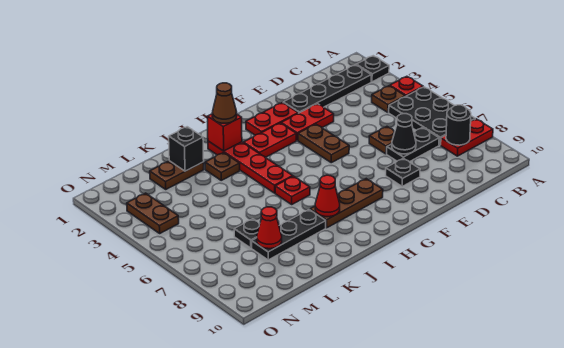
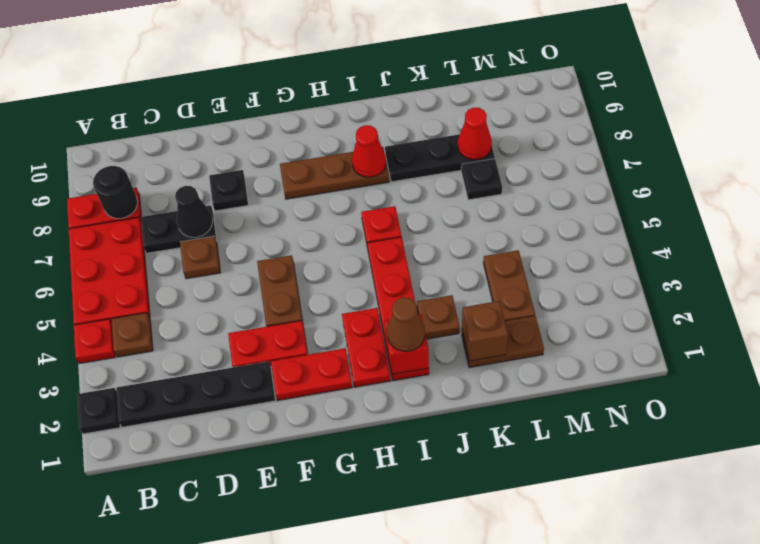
black 2x3 plate [389,87,475,145] -> red 2x3 plate [69,217,150,325]
red 1x2 plate [244,123,296,157] -> red 1x2 plate turned to [342,308,391,387]
black 1x1 brick [169,127,204,171] -> brown 1x1 brick [462,301,508,361]
brown 1x2 plate [127,193,179,233] -> brown 1x2 plate moved to [483,250,535,321]

